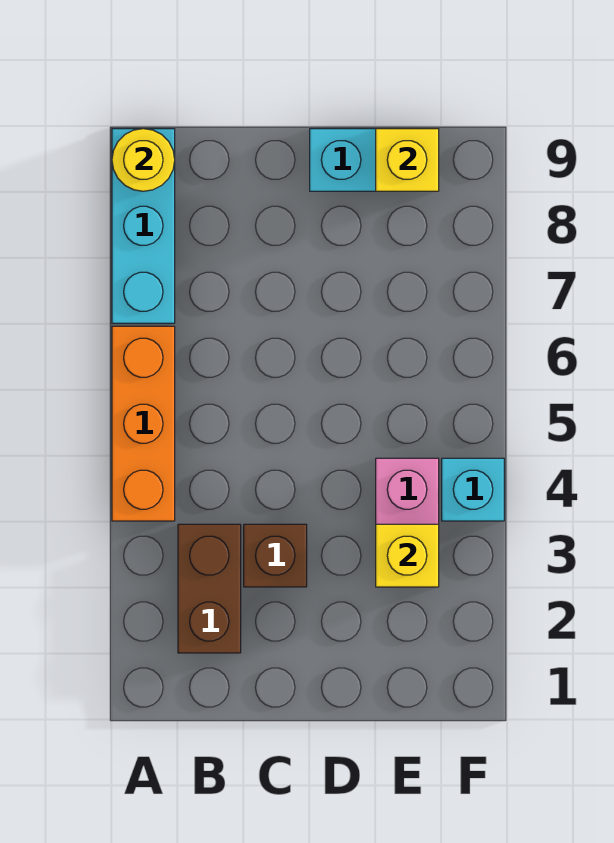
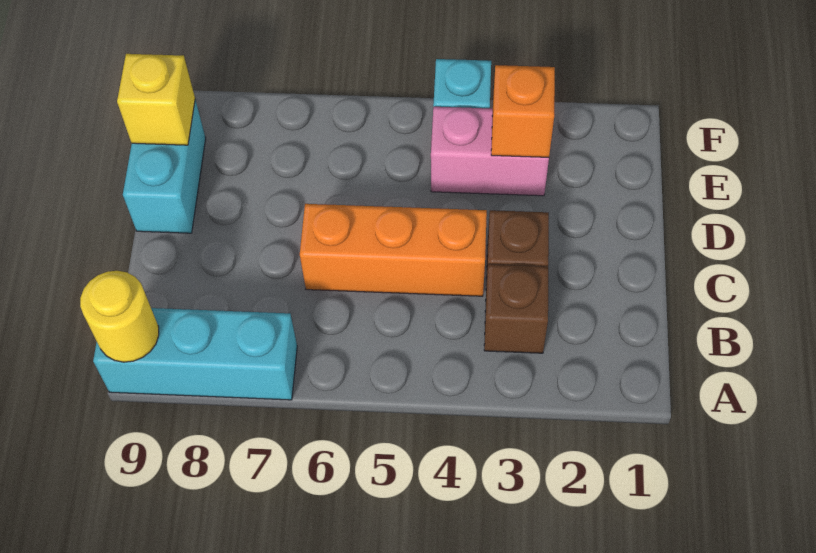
orange 1x3 brick [112,326,175,521] -> orange 1x3 brick moved to [300,204,487,296]
brown 1x2 brick [178,524,241,653] -> brown 1x1 brick [484,264,548,353]
yellow 1x1 brick [376,524,439,587] -> orange 1x1 brick [491,65,555,157]

